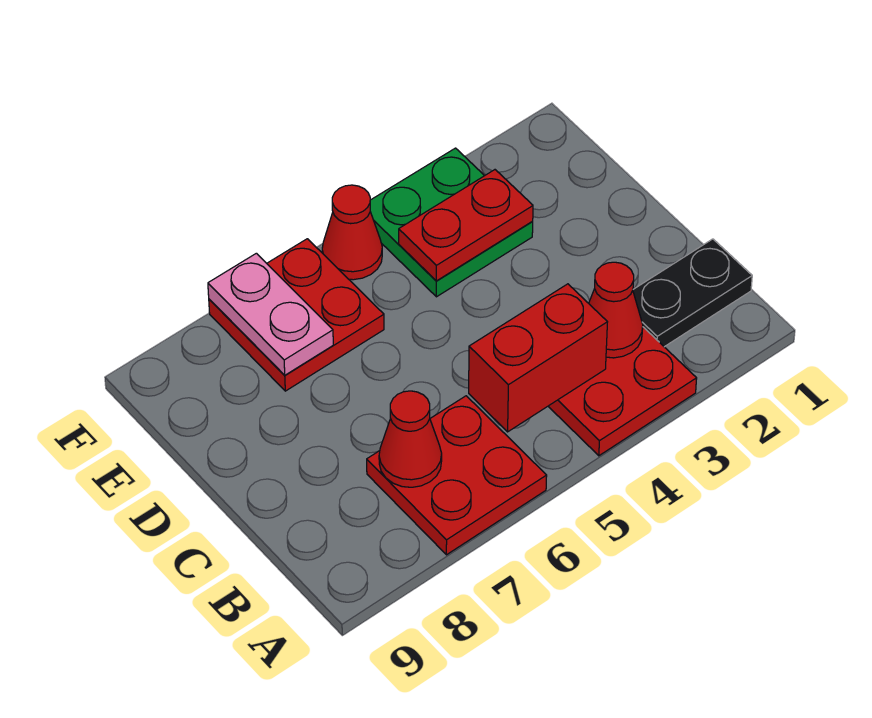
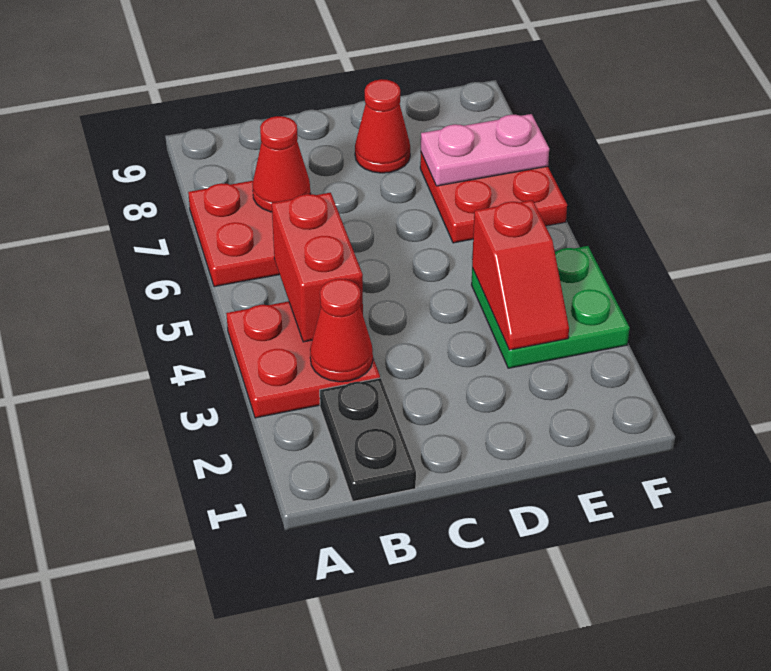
red 1x2 plate [399,170,533,281] -> red 1x2 slope [472,200,569,350]
red 1x1 cone [322,185,382,280] -> red 1x1 cone moved to [355,79,410,173]

